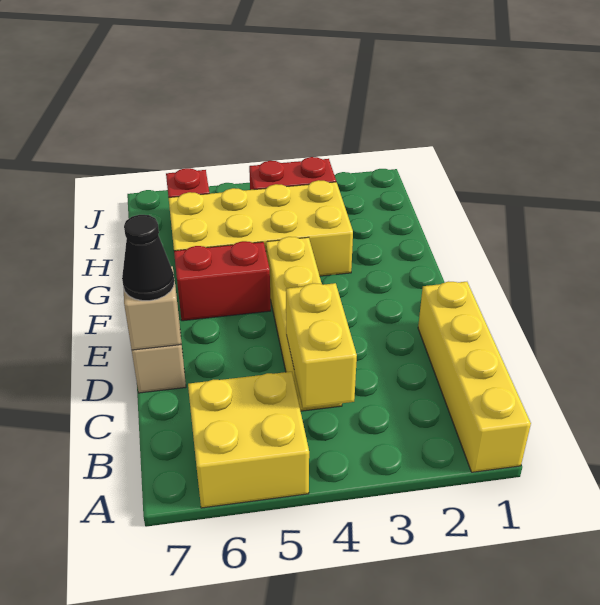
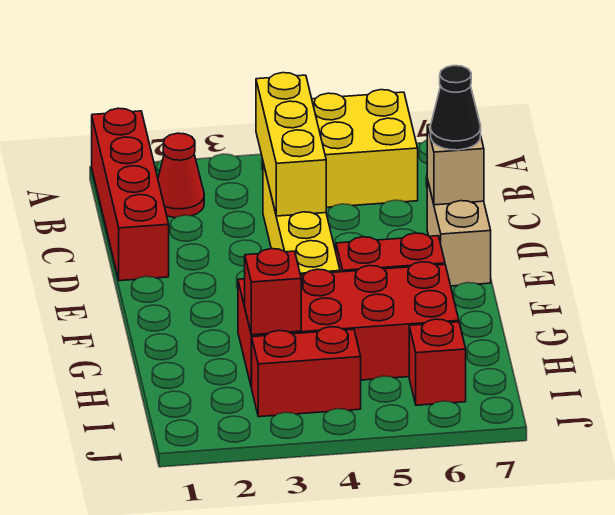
yellow 1x4 brick [418,281,531,472] -> red 1x4 brick [92,108,169,281]
none -> red 1x1 cone [158,133,204,218]
yellow 1x2 brick [286,283,357,408] -> yellow 1x3 brick [256,73,326,216]
yellow 2x4 brick [168,180,353,276] -> red 2x4 brick [238,262,459,388]
none -> red 1x1 brick [245,249,301,335]

